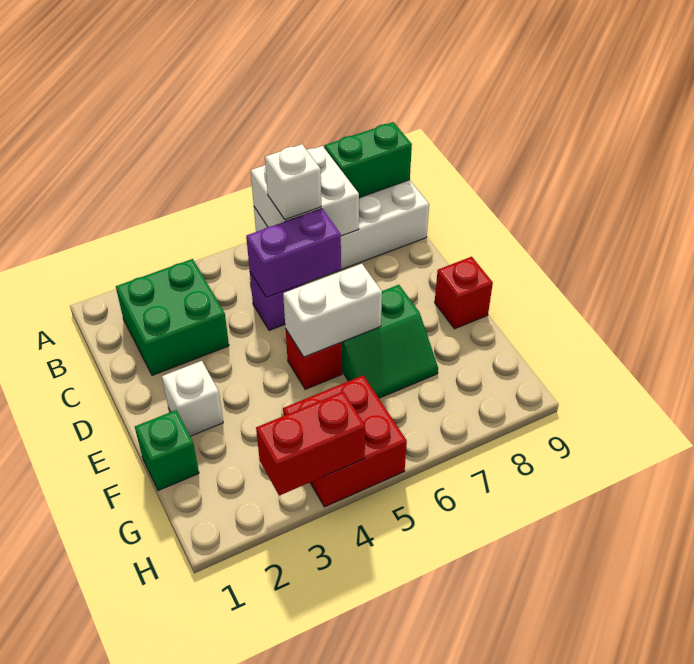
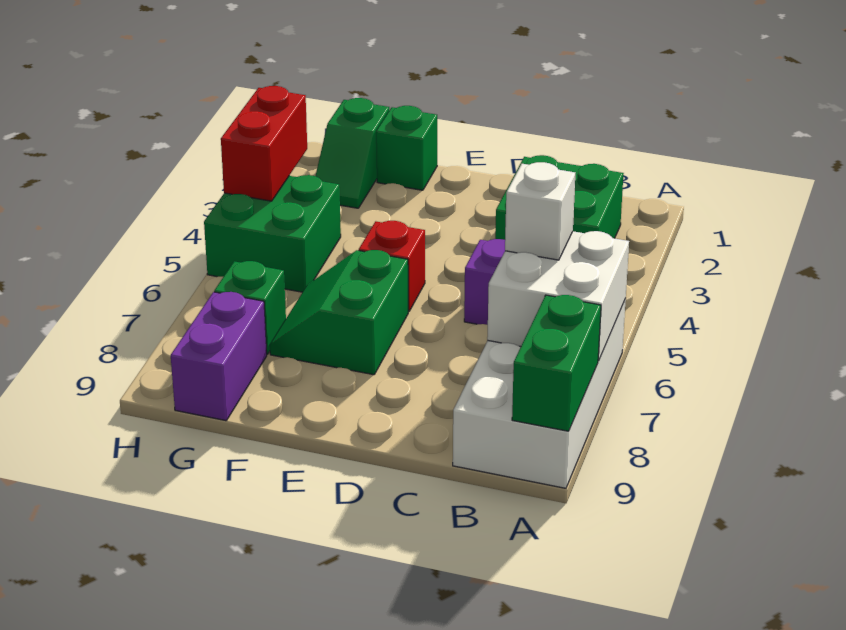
purple 1x2 brick [246,209,341,297] -> purple 1x2 brick moved to [171,292,267,421]
white 1x1 brick [162,361,223,436] -> none
white 1x2 brick [283,264,382,357] -> none
red 1x1 brick [435,257,493,329] -> none
none -> green 1x2 slope [316,98,389,208]
red 2x2 brick [283,375,407,507] -> green 2x2 brick [204,175,341,292]
none -> green 1x1 brick [214,261,286,354]

